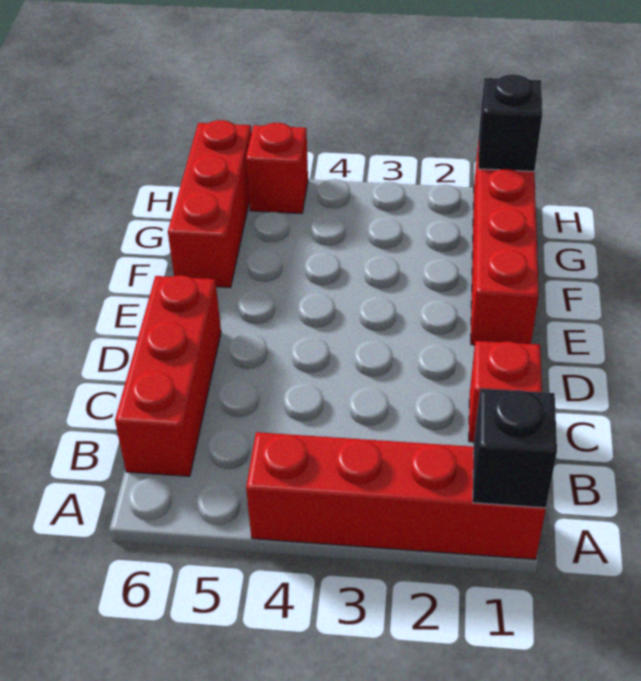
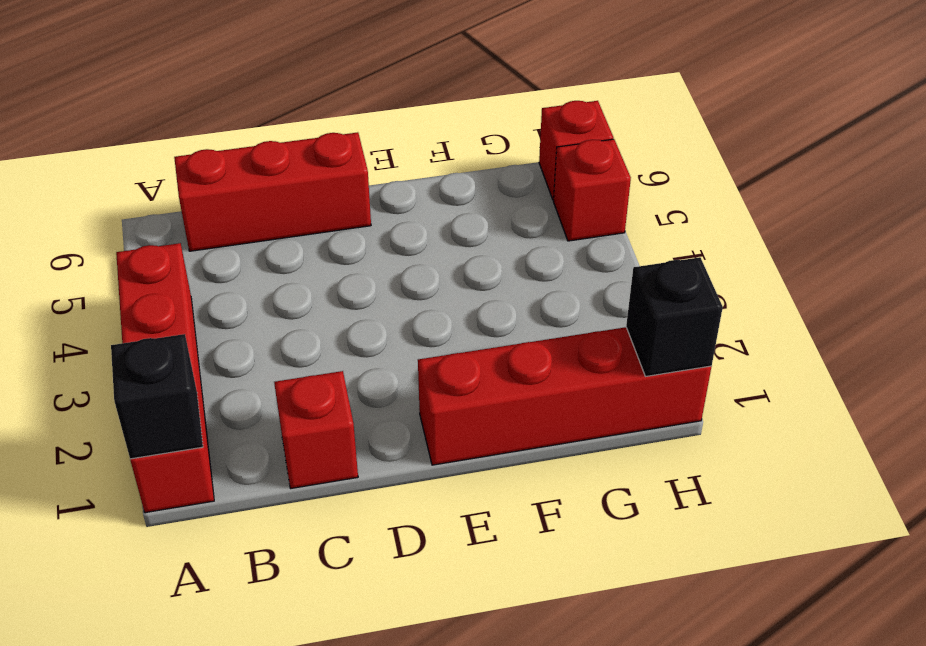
red 1x3 brick [168,120,251,288] -> red 1x1 brick [539,101,613,200]

